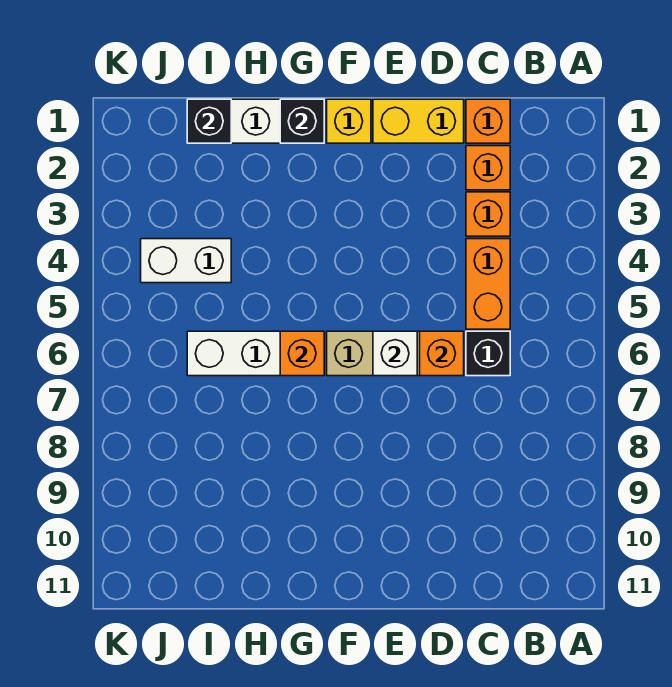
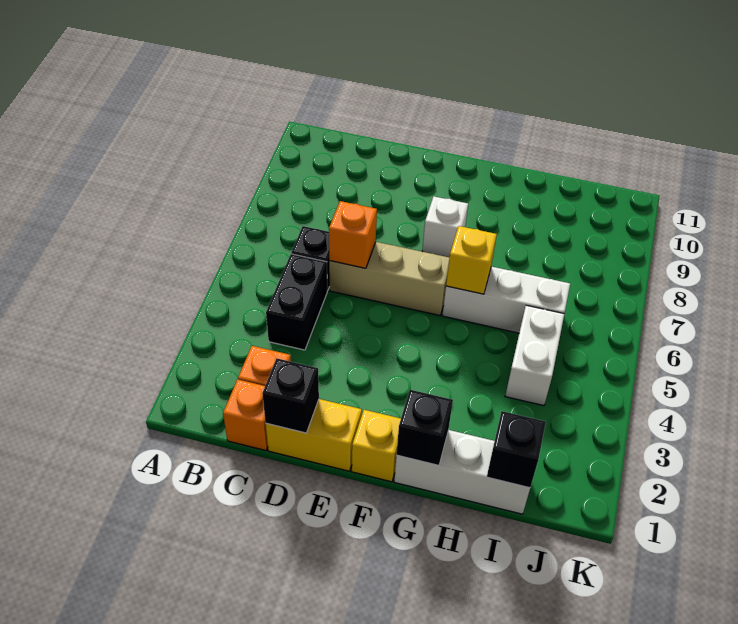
orange 1x1 brick [466,192,510,236] -> none
orange 1x2 brick [466,239,510,329] -> black 1x2 brick [266,254,327,350]
none -> black 1x1 brick [262,358,319,433]
white 1x1 brick [373,331,417,376] -> white 1x1 brick moved to [422,196,468,257]
orange 1x1 brick [280,331,324,376] -> yellow 1x1 brick [446,226,497,294]
white 1x2 brick [141,239,231,283] -> white 1x2 brick turned to [505,305,564,406]

